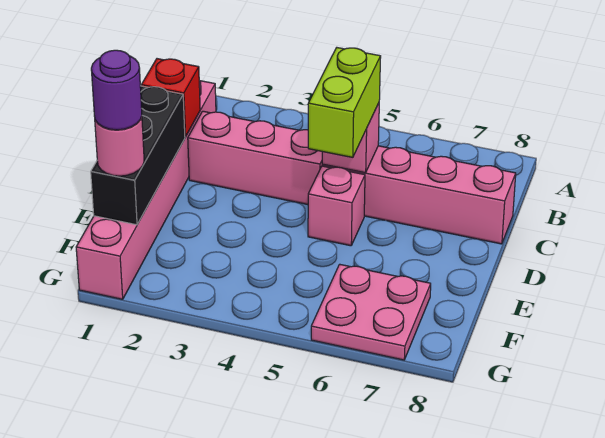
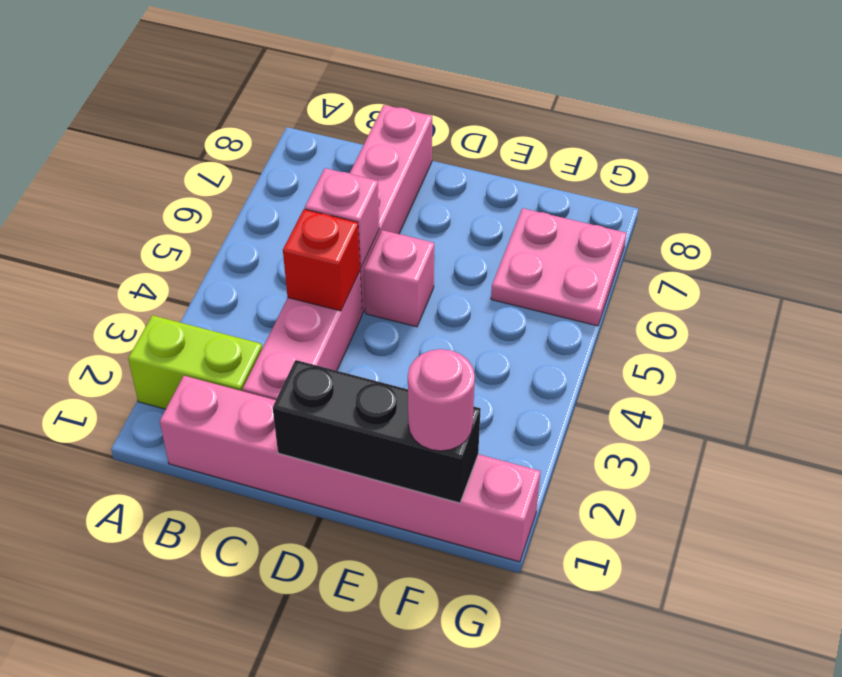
red 1x1 brick [141,59,200,137] -> red 1x1 brick moved to [283,209,360,311]
lime 1x2 brick [308,48,381,157] -> lime 1x2 brick moved to [128,315,262,409]
purple 1x1 round brick [91,50,142,130] -> none

